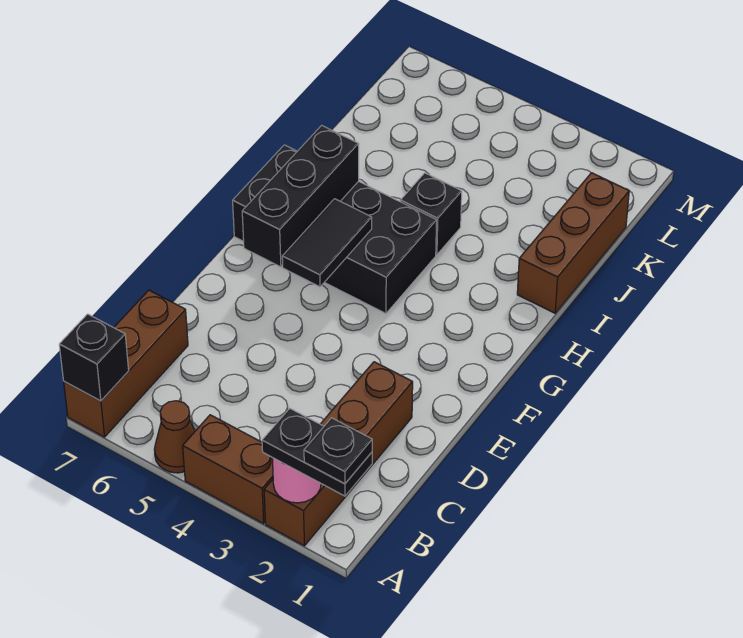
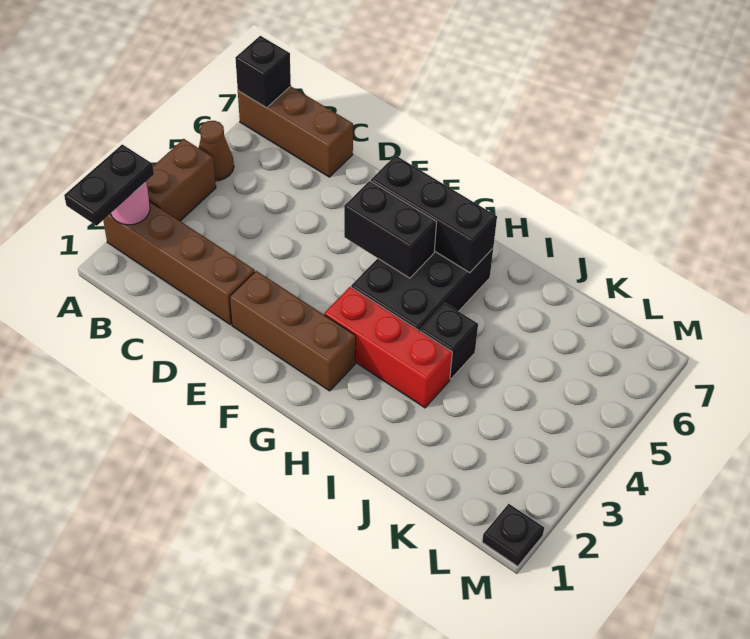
black 1x1 plate [304,418,372,484] -> black 1x1 plate moved to [482,504,544,566]
black 1x2 tile [282,199,372,287] -> black 1x2 brick [344,181,437,278]
none -> red 1x3 brick [324,287,452,408]
black 2x4 brick [233,145,437,314] -> black 2x3 brick [351,249,493,331]
brown 1x3 brick [517,173,629,313] -> brown 1x3 brick moved to [230,271,356,391]

